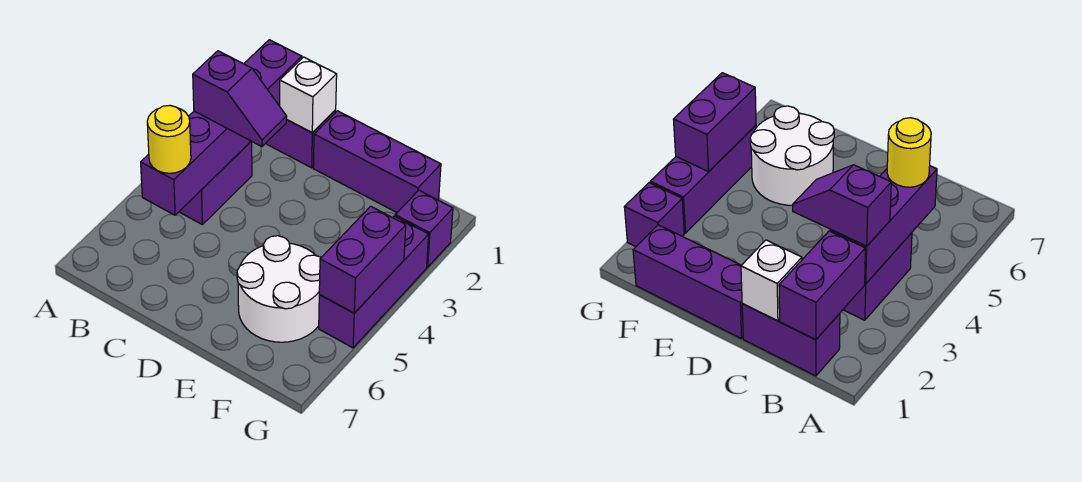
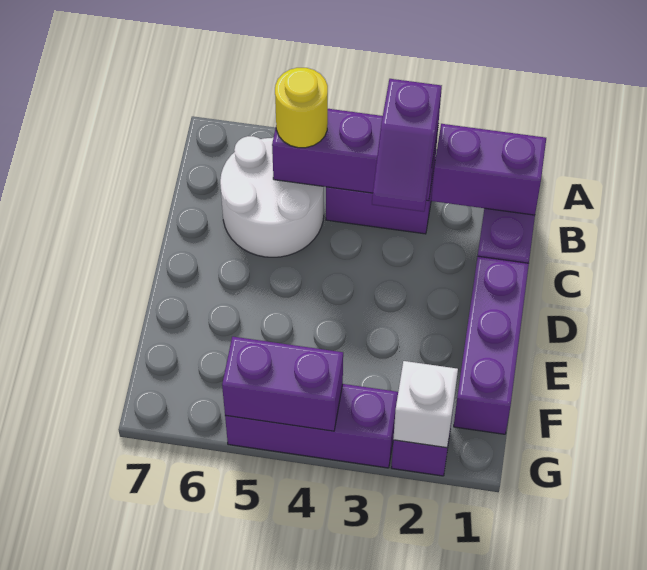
white 1x1 brick [280,57,337,133] -> white 1x1 brick moved to [393,361,458,448]
white 2x2 round brick [237,236,321,342] -> white 2x2 round brick moved to [220,136,324,257]

